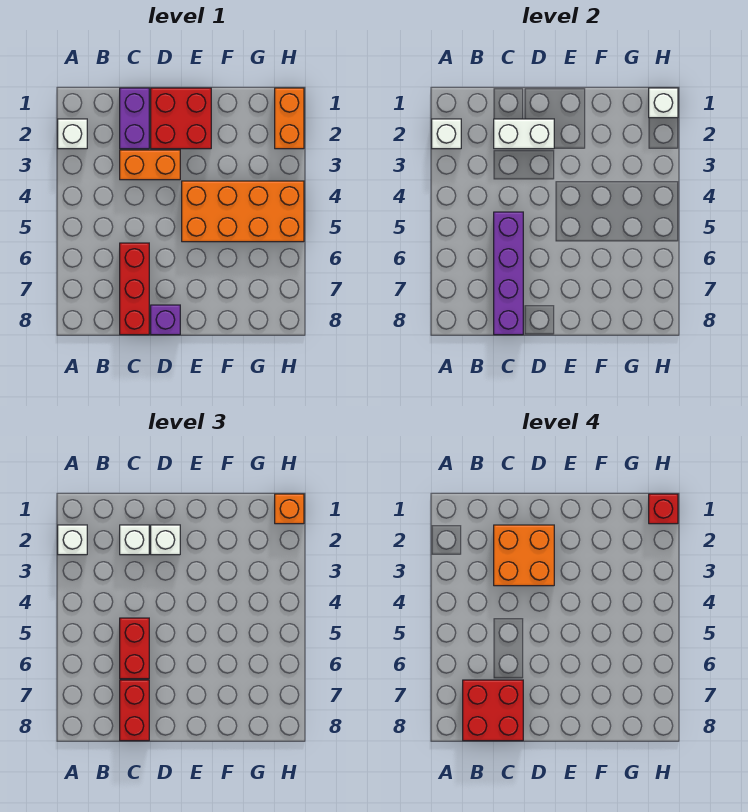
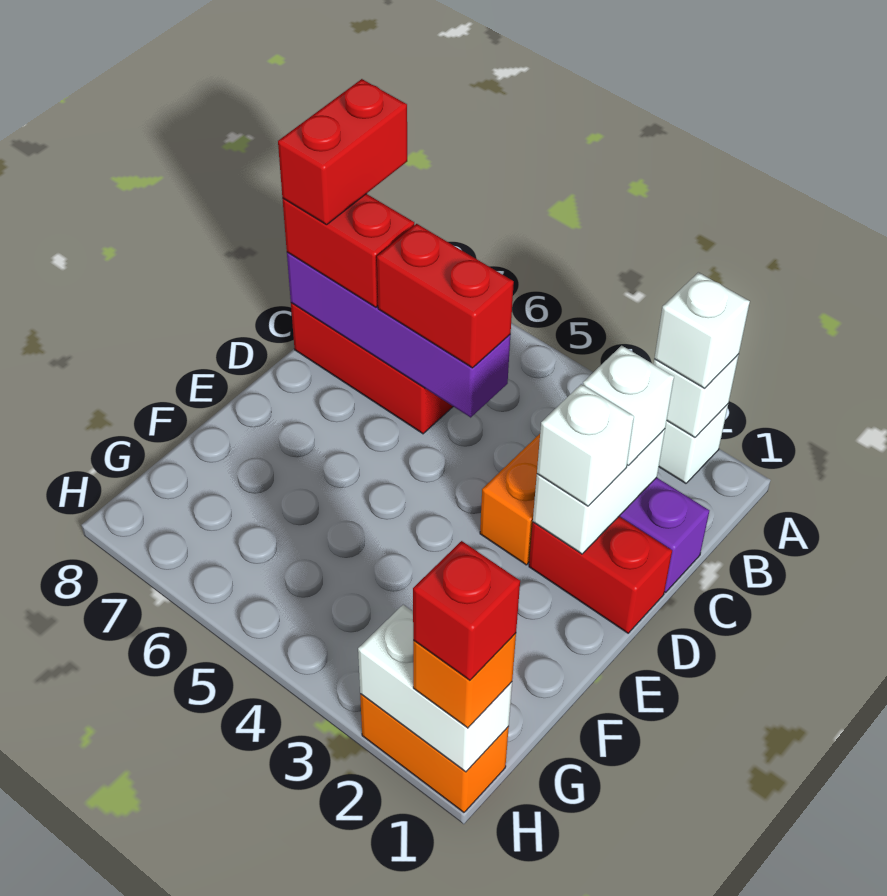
red 2x2 brick [463,680,523,741] -> red 1x2 brick [278,79,407,225]
orange 2x2 brick [494,525,554,586] -> none
red 2x2 brick [151,88,211,149] -> red 1x2 brick [529,517,672,633]
purple 1x1 brick [151,305,180,335] -> none
orange 2x4 brick [182,181,304,242] -> none
white 1x1 brick [649,88,678,118] -> white 1x2 brick [358,605,512,772]

